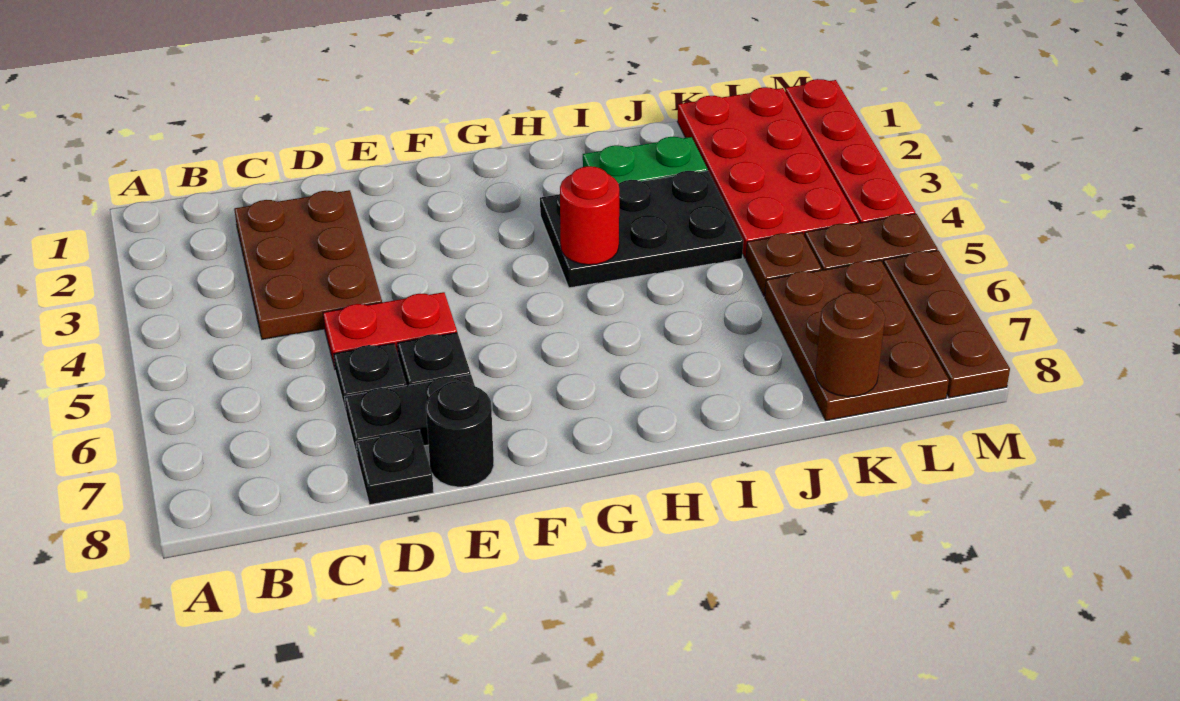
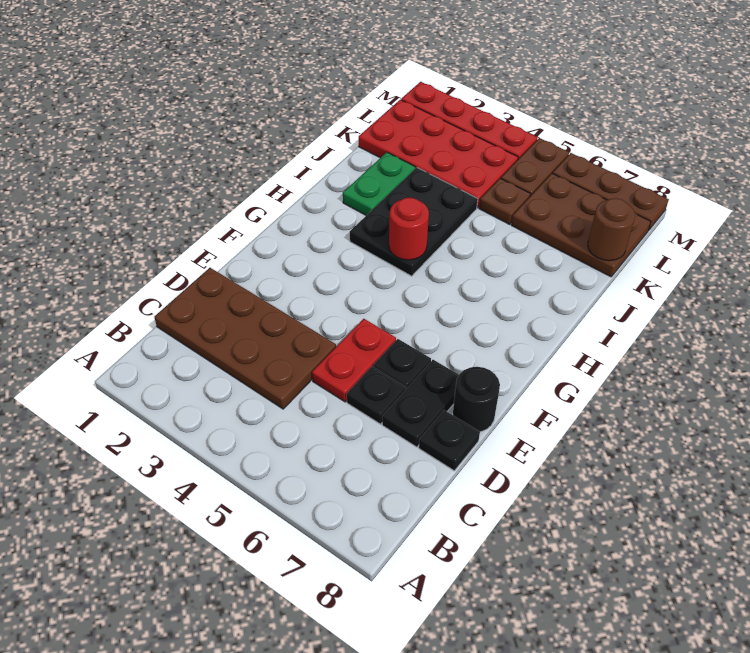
brown 2x3 plate [234,190,382,339] -> brown 2x4 plate [154,268,336,409]

